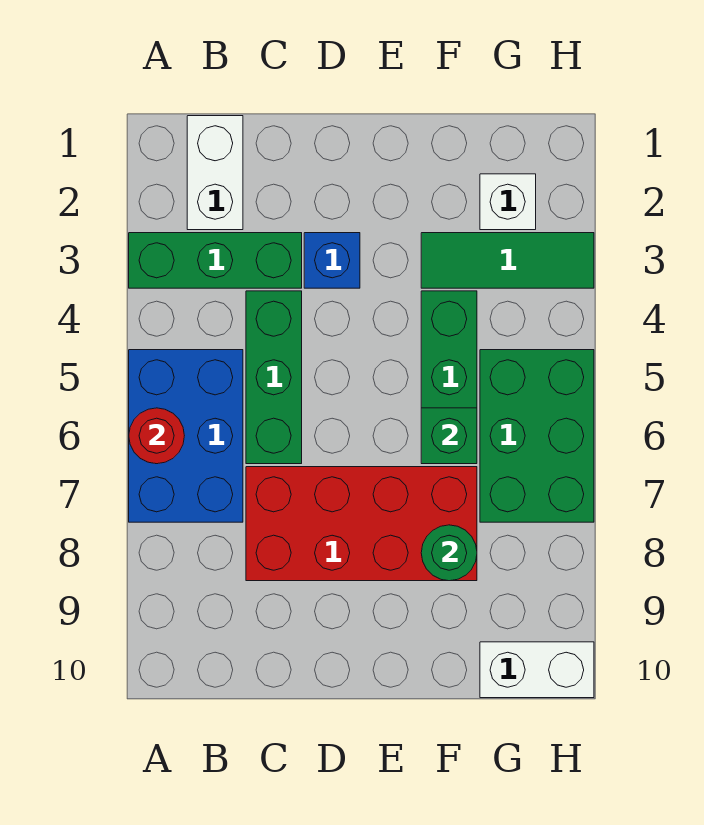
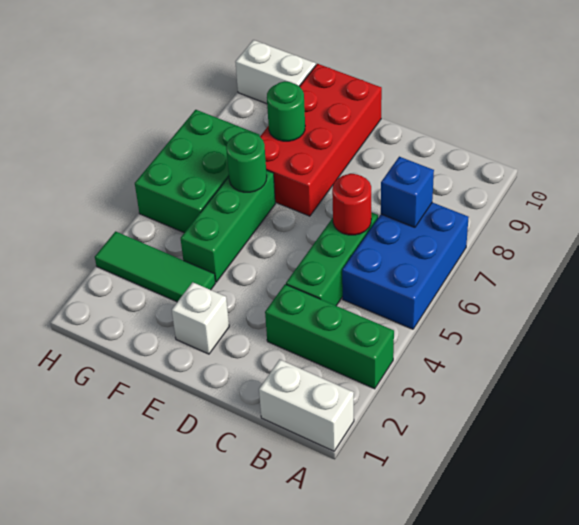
red 1x1 round brick [129,408,184,464] -> red 1x1 round brick moved to [332,174,371,235]
white 1x2 brick [187,116,243,230] -> white 1x2 brick turned to [259,360,354,451]
red 2x4 brick [246,467,477,581] -> red 2x4 brick turned to [260,64,382,216]
blue 1x1 brick [304,233,360,288] -> blue 1x1 brick moved to [381,157,434,227]
green 1x1 brick [421,408,477,464] -> green 1x1 round brick [226,132,267,192]
white 1x1 brick [480,174,536,230] -> white 1x1 brick moved to [172,282,229,354]

